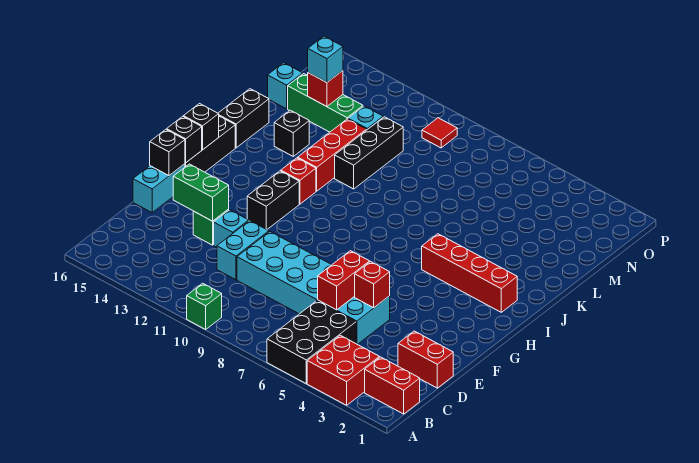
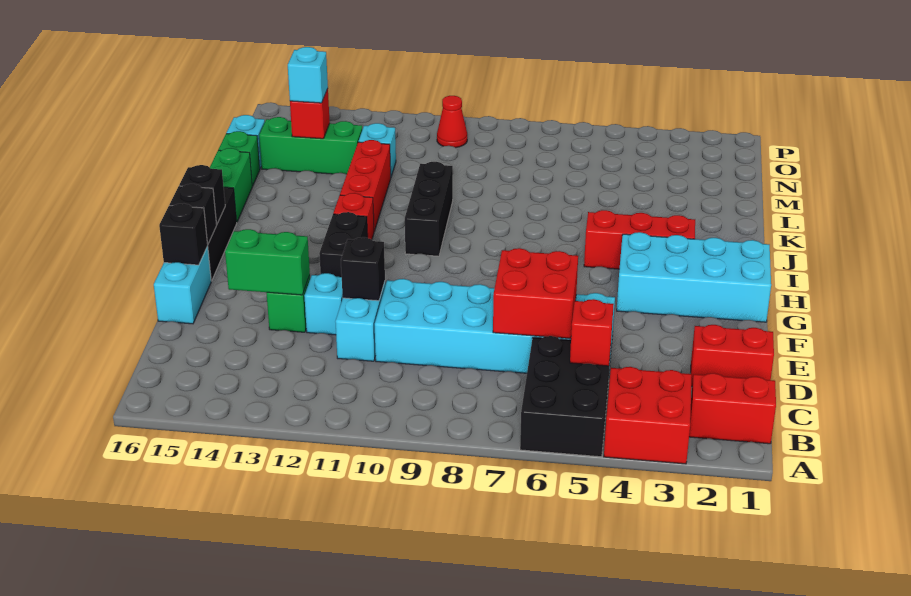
green 1x1 brick [187,283,222,329] -> green 1x1 brick moved to [218,131,260,186]
red 1x2 brick [318,251,370,310] -> red 2x2 brick [493,248,578,339]
red 1x1 brick [355,262,390,308] -> red 1x1 brick moved to [570,299,614,366]
none -> cyan 2x4 brick [617,232,771,322]
red 1x4 brick [422,234,517,312] -> red 1x3 brick [584,210,695,269]
black 1x2 brick [218,89,269,148] -> green 1x2 brick [210,148,252,222]
black 1x3 brick [335,117,403,189] -> black 1x3 brick moved to [405,162,453,256]
black 1x1 brick [274,110,309,156] -> black 1x1 brick moved to [341,237,385,301]
red 1x1 tile [422,118,457,148] -> red 1x1 cone [437,96,467,148]

